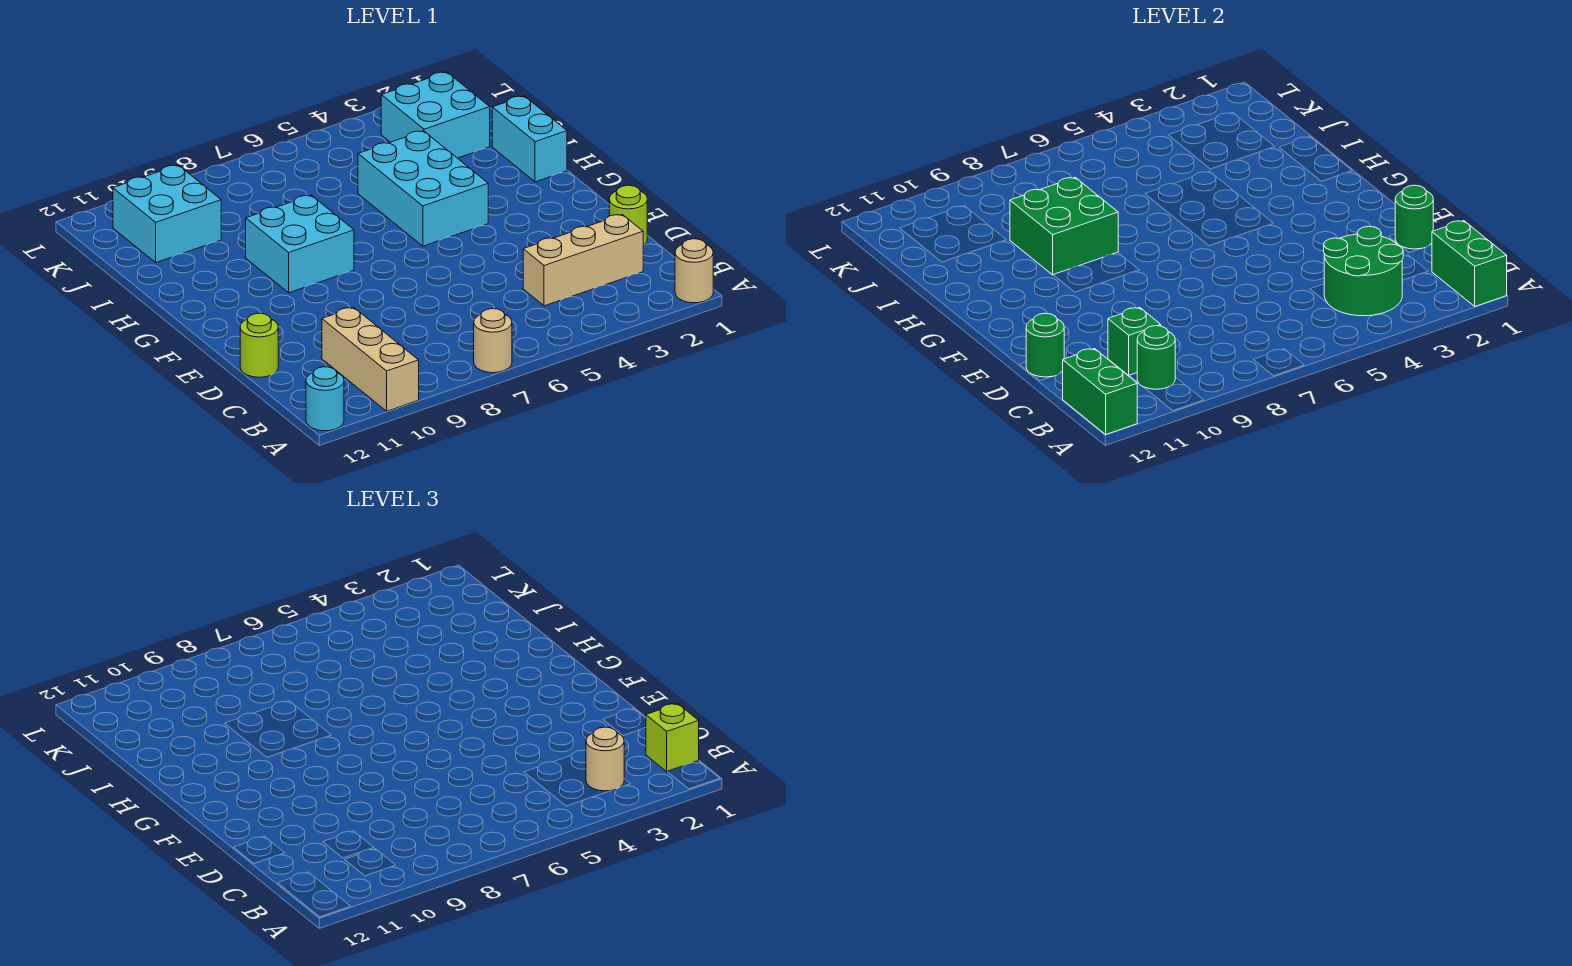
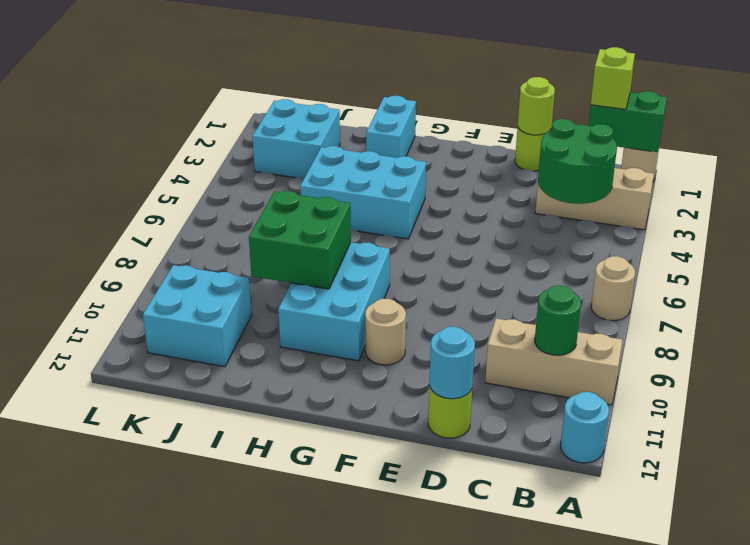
green 1x2 brick [1063,349,1137,434] -> none
tan 1x1 round brick [586,727,624,791] -> tan 1x1 round brick moved to [365,299,406,365]
tan 1x3 brick [523,214,643,306] -> tan 1x3 brick turned to [535,168,654,230]
green 1x1 brick [1108,308,1161,376] -> none
green 1x1 round brick [1395,185,1433,249] -> lime 1x1 round brick [518,77,555,135]
green 1x1 round brick [1026,313,1064,377] -> cyan 1x1 round brick [430,327,475,399]
cyan 2x2 brick [246,195,354,293] -> cyan 2x3 brick [278,242,390,361]
cyan 1x2 brick [492,96,567,182] -> cyan 1x2 brick turned to [366,96,416,158]

